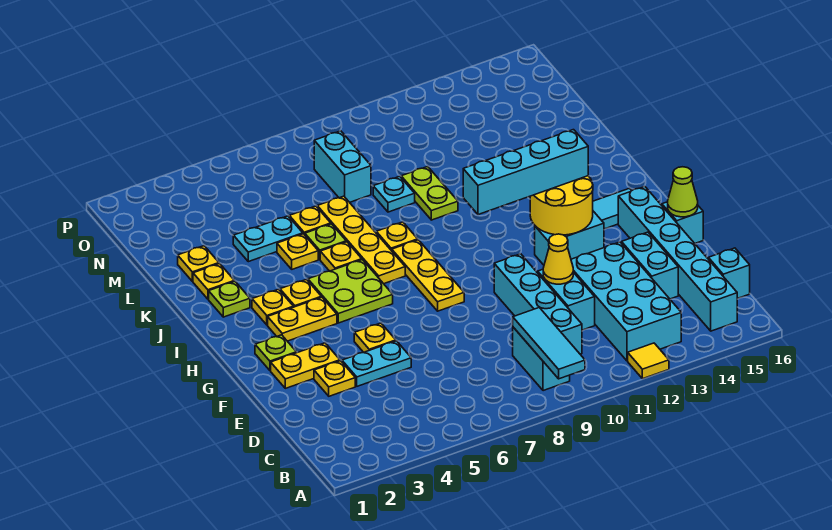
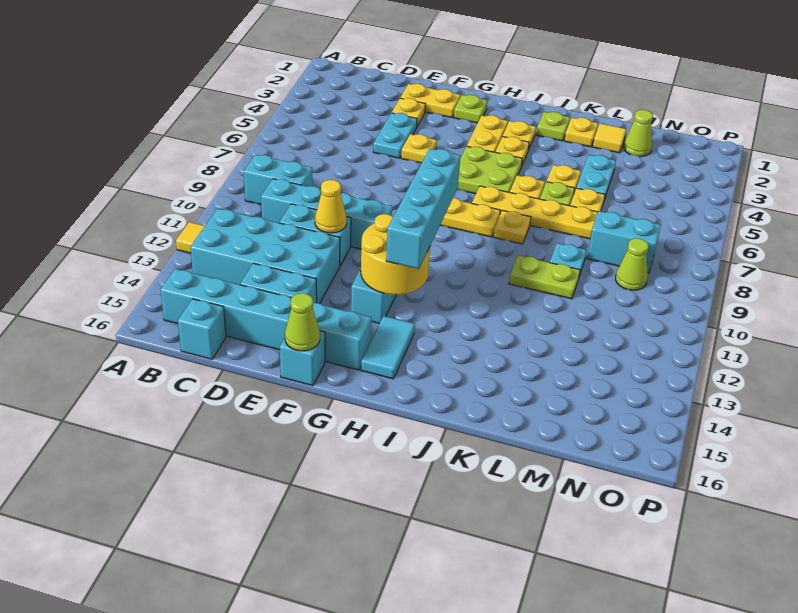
cyan 1x3 tile [513,308,585,379] -> none
yellow 1x2 plate [271,343,340,388] -> yellow 1x2 plate turned to [400,84,460,118]
yellow 1x1 plate [178,246,219,281] -> yellow 1x1 tile [593,123,626,153]
none -> lime 1x1 cone [624,110,653,157]
none -> lime 1x1 cone [615,238,649,290]

